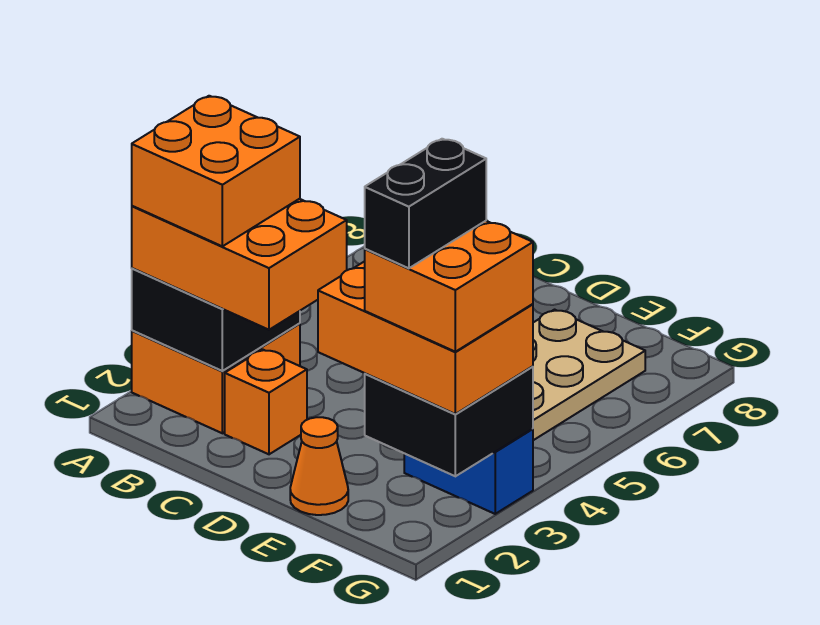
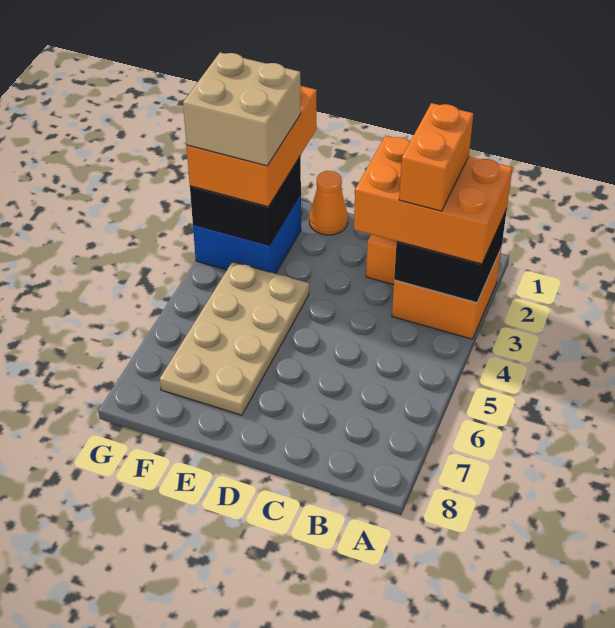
orange 2x2 brick [132,96,300,246] -> orange 1x2 brick [399,103,473,211]
orange 2x3 brick [318,261,533,414] -> orange 2x3 brick turned to [187,85,317,207]
orange 2x2 brick [365,221,533,352] -> tan 2x2 brick [183,52,301,166]
black 1x2 brick [365,139,486,268] -> none
blue 1x2 brick [404,429,533,514] -> blue 2x2 brick [193,194,301,274]

